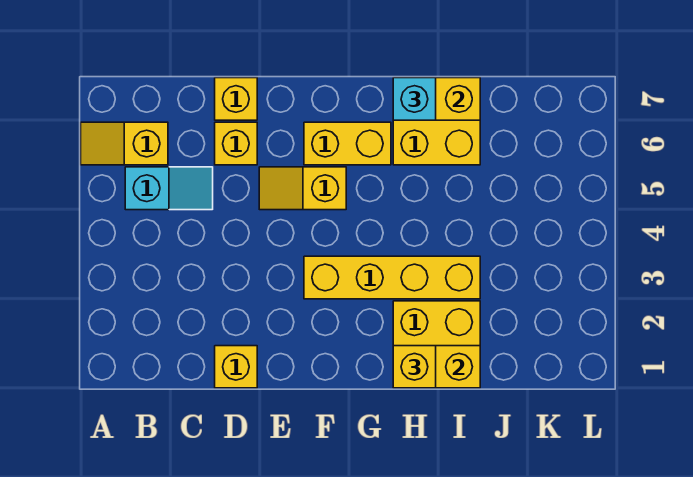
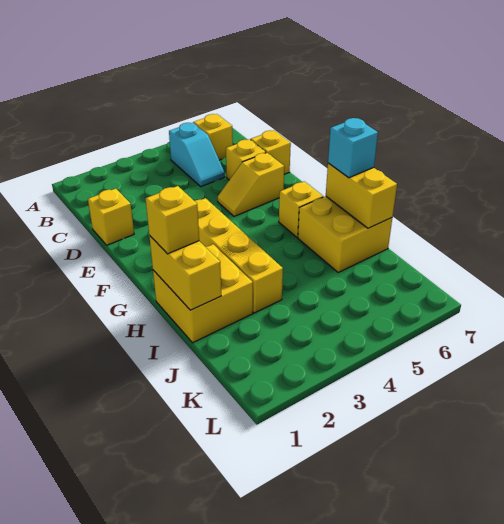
yellow 1x2 slope [259,167,346,210] -> yellow 1x2 slope turned to [218,153,284,216]
yellow 1x2 brick [304,122,391,165] -> yellow 1x1 brick [279,182,323,238]

